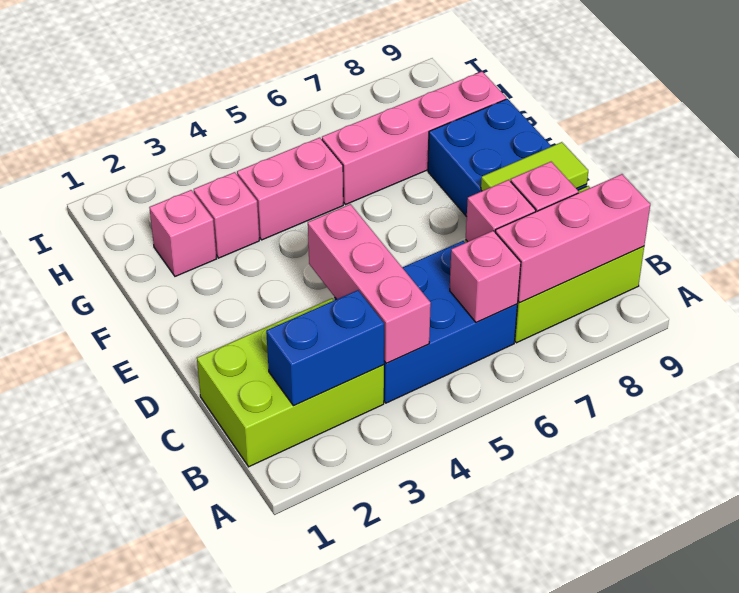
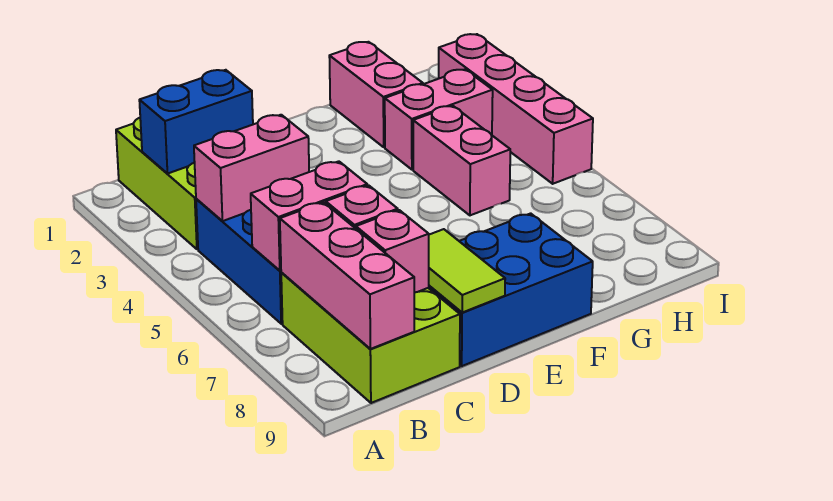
blue 1x2 brick [266,290,384,406] -> blue 1x2 brick turned to [139,70,253,174]
pink 1x3 brick [308,204,431,363] -> pink 1x2 brick [194,115,309,221]
pink 1x1 brick [450,231,521,323] -> pink 1x2 brick [251,161,367,271]
pink 1x1 brick [149,190,216,276] -> pink 1x2 brick [329,42,423,147]
pink 1x1 brick [194,172,259,258] -> pink 1x2 brick [385,70,493,170]
pink 1x4 brick [322,72,506,205] -> pink 1x4 brick moved to [439,34,593,184]

